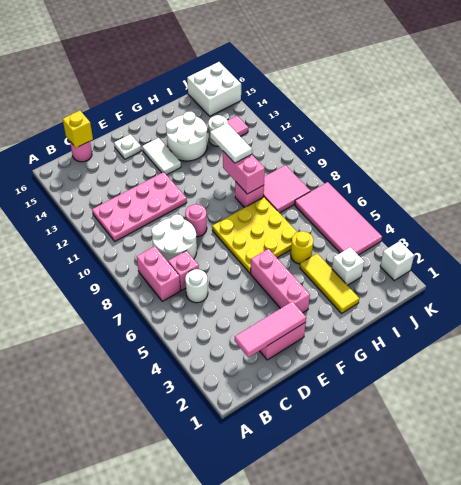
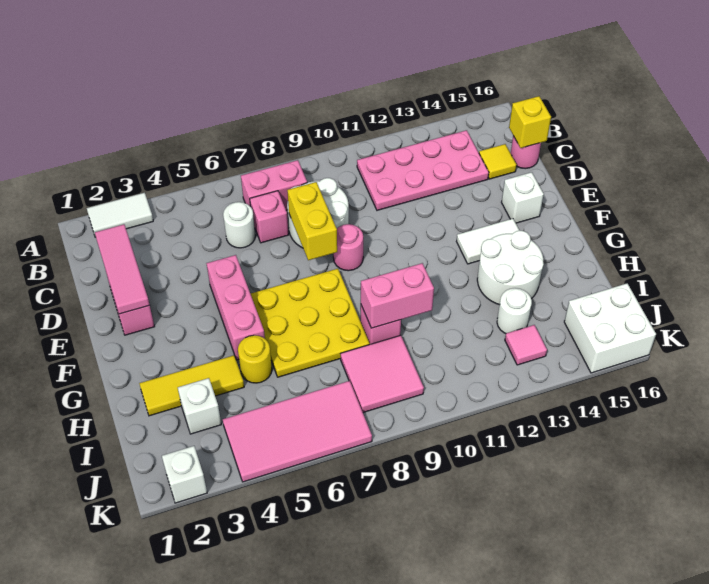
pink 2x4 plate [92,172,187,241] -> pink 2x4 plate turned to [357,130,489,210]
none -> yellow 1x1 tile [479,144,516,179]
none -> yellow 1x2 brick [287,182,337,260]
white 1x1 plate [114,134,141,159] -> white 1x1 brick [501,172,544,223]
pink 1x3 brick [251,249,310,313] -> pink 1x3 brick turned to [206,255,265,360]
white 1x2 tile [210,123,252,163] -> white 1x2 tile moved to [87,193,153,237]

